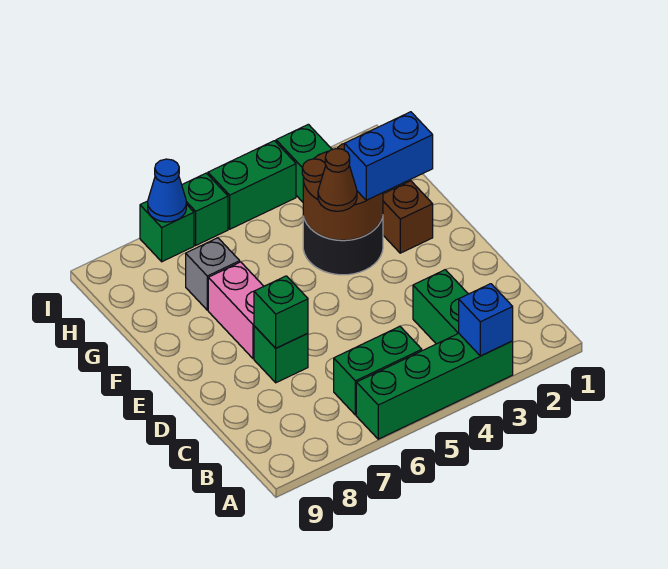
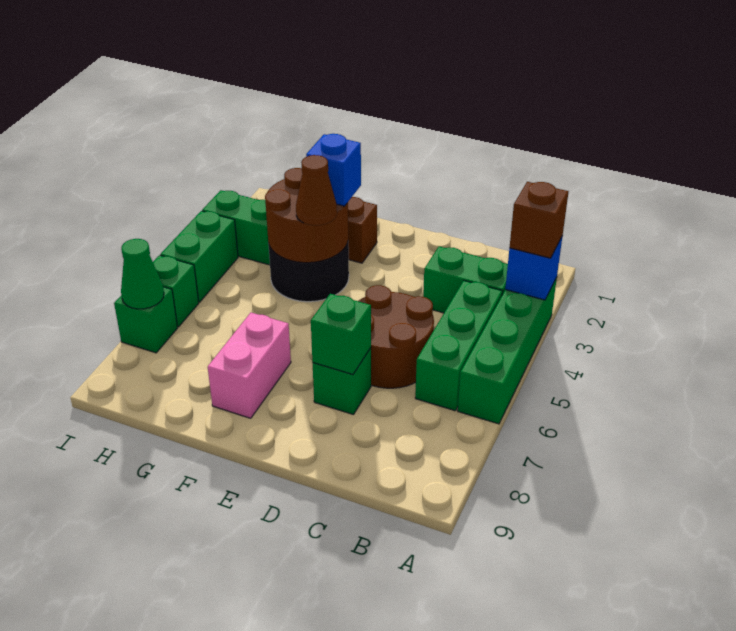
none -> brown 1x1 brick [510,182,569,258]
green 1x2 brick [334,327,422,415] -> green 1x3 brick [415,281,503,411]
none -> brown 2x2 round brick [359,285,434,388]
pink 1x2 brick [208,262,264,359] -> pink 1x2 brick turned to [208,313,291,418]
blue 1x2 brick [344,112,433,200] -> blue 1x1 brick [306,134,361,206]
grey 1x1 brick [186,238,240,310] -> none
blue 1x1 cone [148,159,186,222] -> green 1x1 cone [121,239,164,309]

